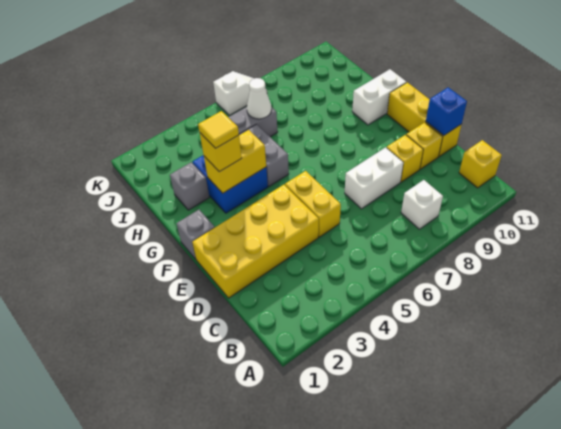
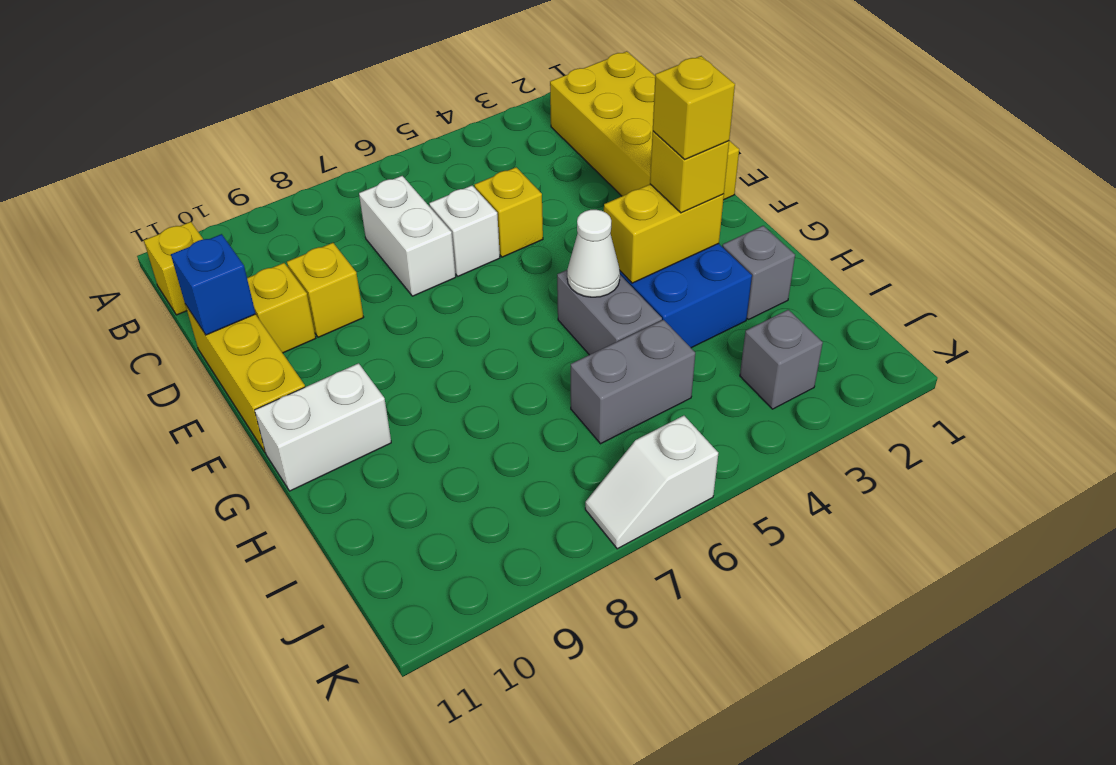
white 1x1 brick [401,180,443,229] -> white 1x1 brick moved to [429,186,500,276]
yellow 2x4 brick [192,185,319,298] -> yellow 2x4 brick turned to [550,51,739,200]
yellow 1x2 brick [285,171,341,237] -> yellow 1x1 brick [474,167,543,257]
white 1x2 brick [345,147,403,209] -> white 1x2 brick turned to [359,176,456,296]
grey 1x1 brick [176,210,215,259] -> grey 1x1 brick moved to [740,310,823,409]
yellow 1x1 tile [198,111,239,148] -> yellow 1x1 brick [653,56,735,159]
white 1x1 cone [247,78,271,119] -> white 1x1 cone moved to [567,210,620,297]

